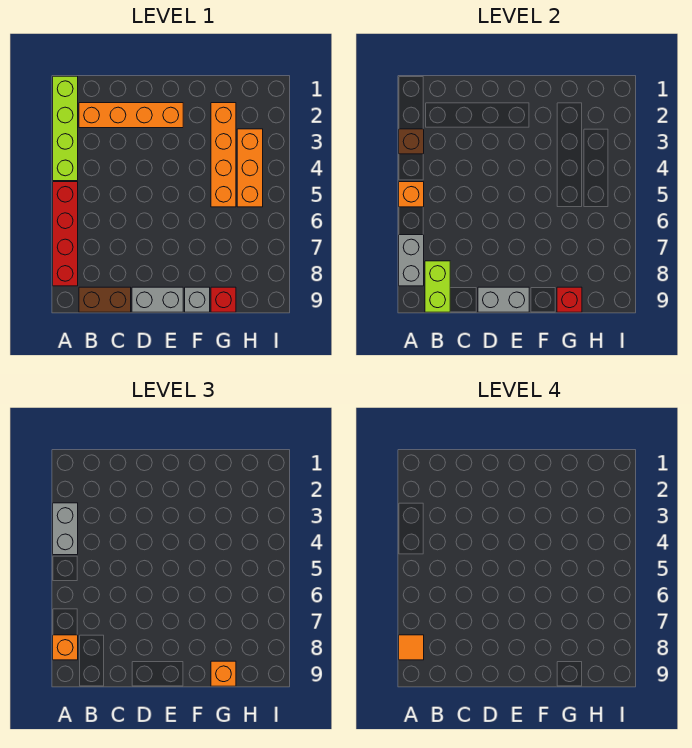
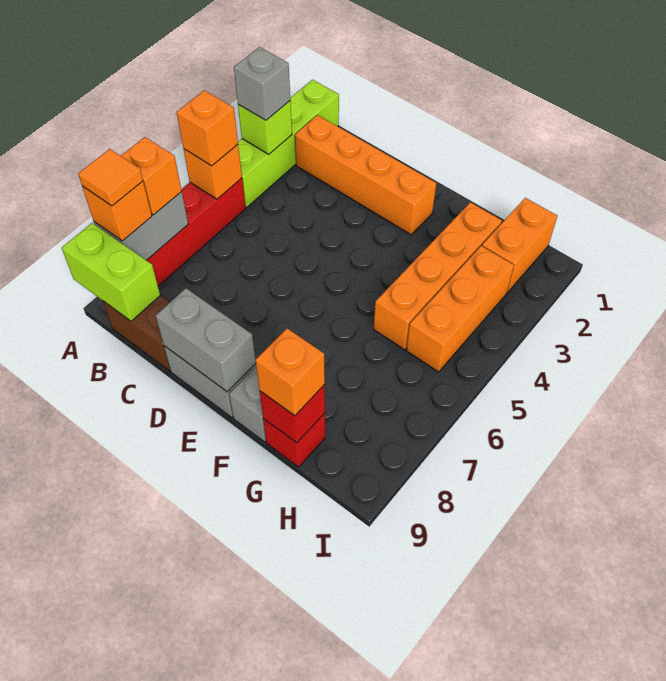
brown 1x1 brick [399,129,424,154] -> lime 1x1 brick [238,101,292,154]
grey 1x2 brick [53,503,78,555] -> grey 1x1 brick [234,47,290,120]
none -> orange 1x1 brick [177,90,238,166]
none -> orange 1x1 brick [121,137,182,215]
lime 1x2 brick [425,261,450,312] -> lime 1x2 brick turned to [62,223,160,321]
none -> orange 1x2 brick [482,198,557,293]

